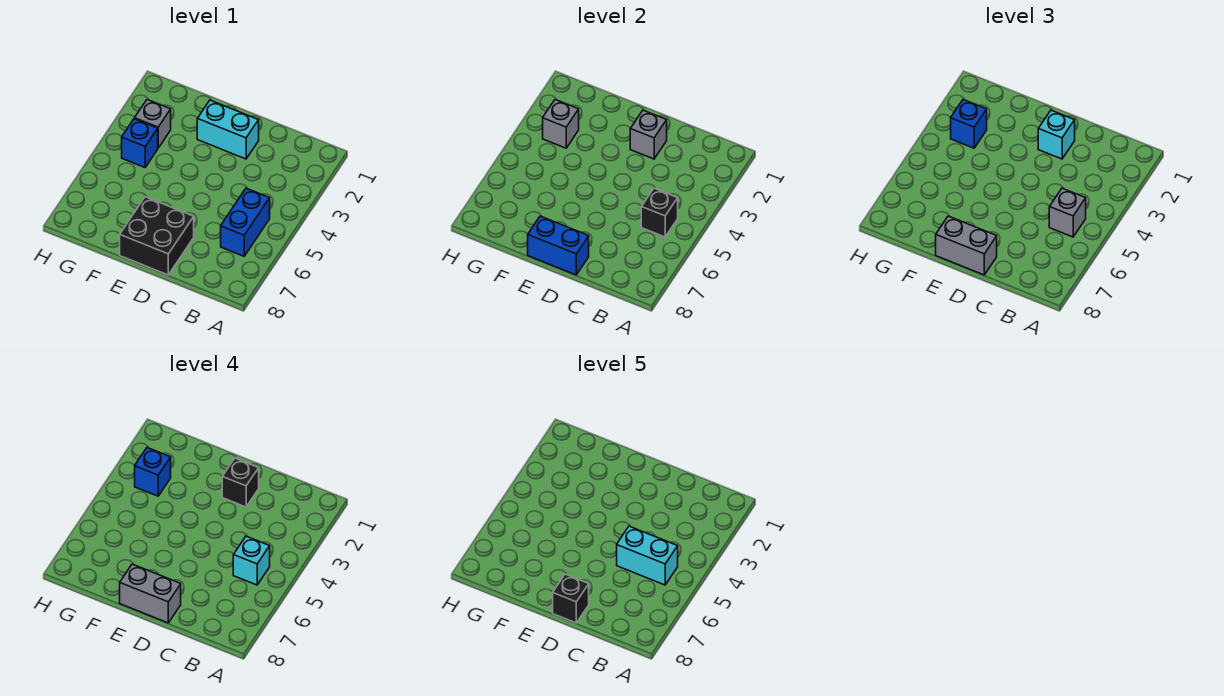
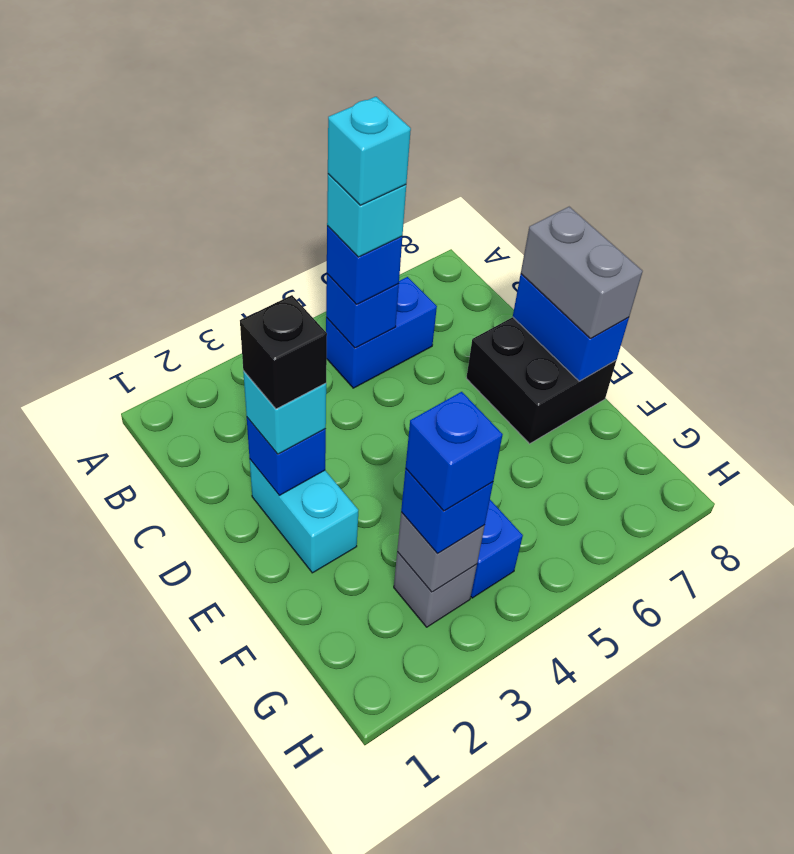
black 1x1 brick [641,188,678,237] -> blue 1x1 brick [326,274,399,348]
grey 1x1 brick [1049,188,1086,237] -> blue 1x1 brick [327,226,402,305]
cyan 1x2 brick [617,526,678,585] -> cyan 1x1 brick [328,97,411,205]
grey 1x1 brick [630,110,667,159] -> blue 1x1 brick [247,418,326,495]
grey 1x2 brick [120,564,181,623] -> none
black 1x1 brick [553,574,589,623] -> none

